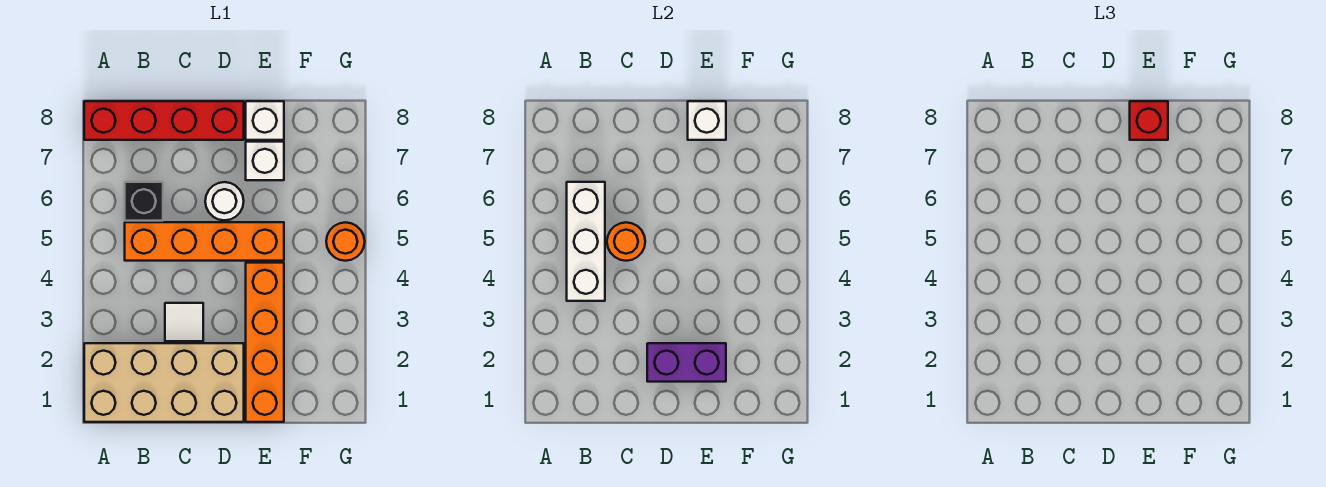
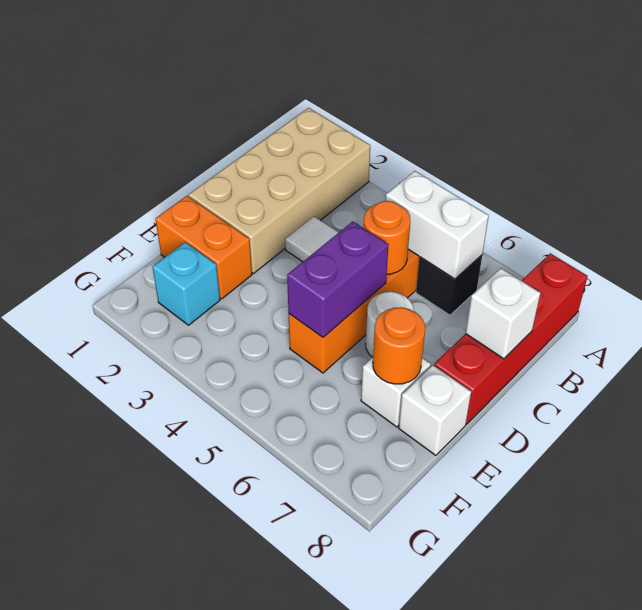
white 1x3 brick [567,182,605,301] -> white 1x2 brick [386,171,489,279]
purple 1x2 brick [647,343,726,382] -> purple 1x2 brick moved to [287,221,388,337]
orange 1x4 brick [246,263,284,422] -> orange 1x2 brick [155,196,252,299]
white 1x1 brick [688,101,726,140] -> white 1x1 brick moved to [466,268,541,359]
red 1x1 brick [1130,101,1168,140] -> none
none -> cyan 1x1 brick [153,242,220,325]
orange 1x1 round brick [326,222,365,261] -> orange 1x1 round brick moved to [373,307,425,384]

